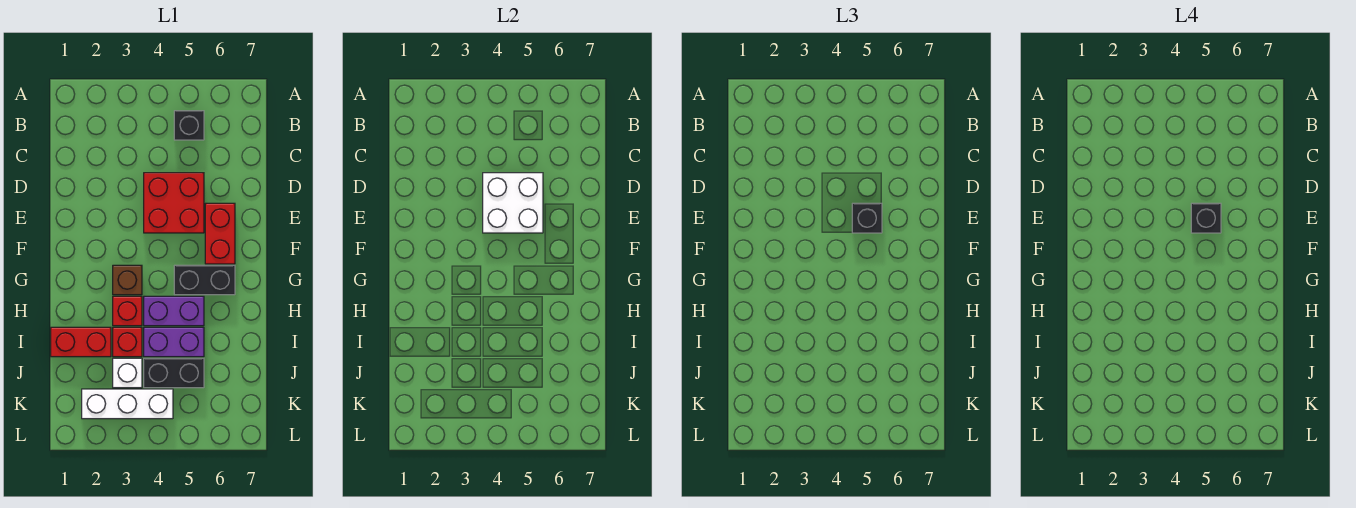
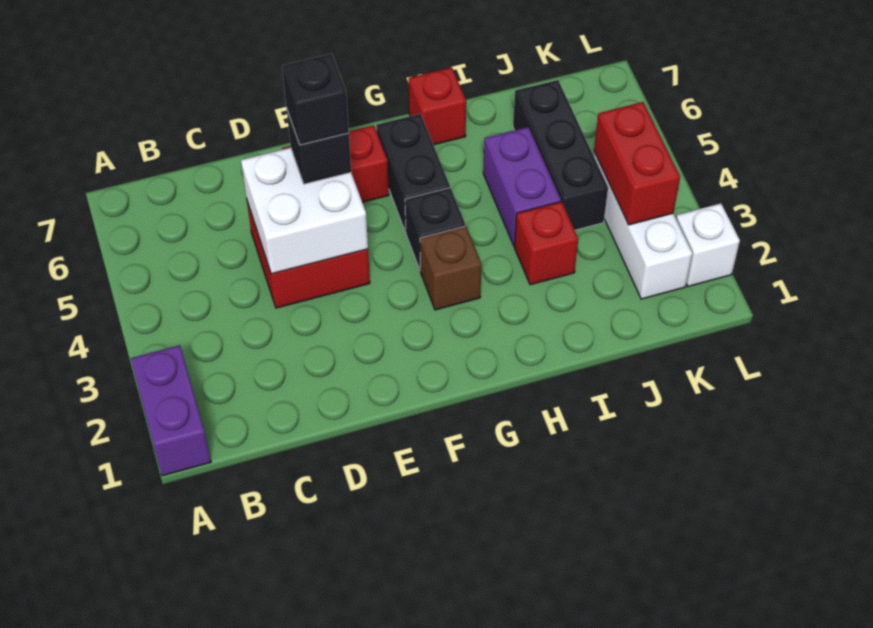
black 1x1 brick [174,111,204,140] -> black 1x1 brick moved to [405,188,466,270]
red 1x1 brick [113,296,142,326] -> red 1x1 brick moved to [409,67,466,145]
purple 1x2 brick [144,296,204,326] -> purple 1x2 brick moved to [131,345,211,476]
red 1x2 brick [51,327,111,357] -> red 1x2 brick moved to [594,102,680,225]
white 1x1 brick [113,358,142,388] -> white 1x1 brick moved to [676,203,740,286]
black 1x2 brick [144,358,204,388] -> black 1x3 brick [513,80,608,230]

